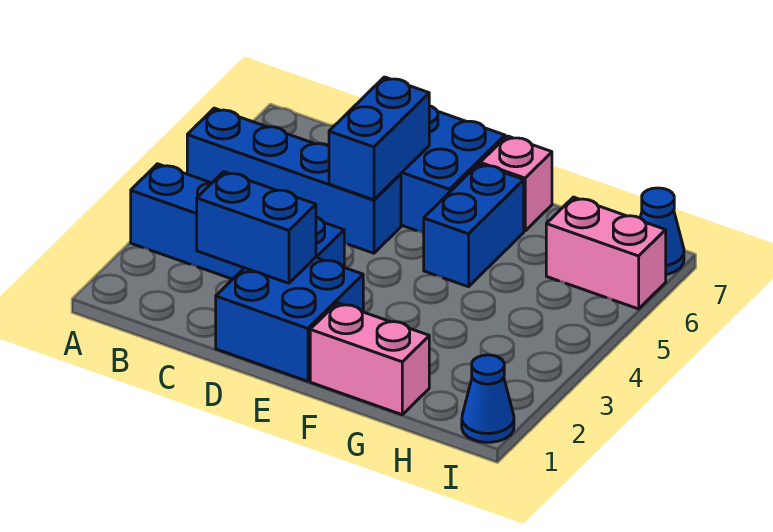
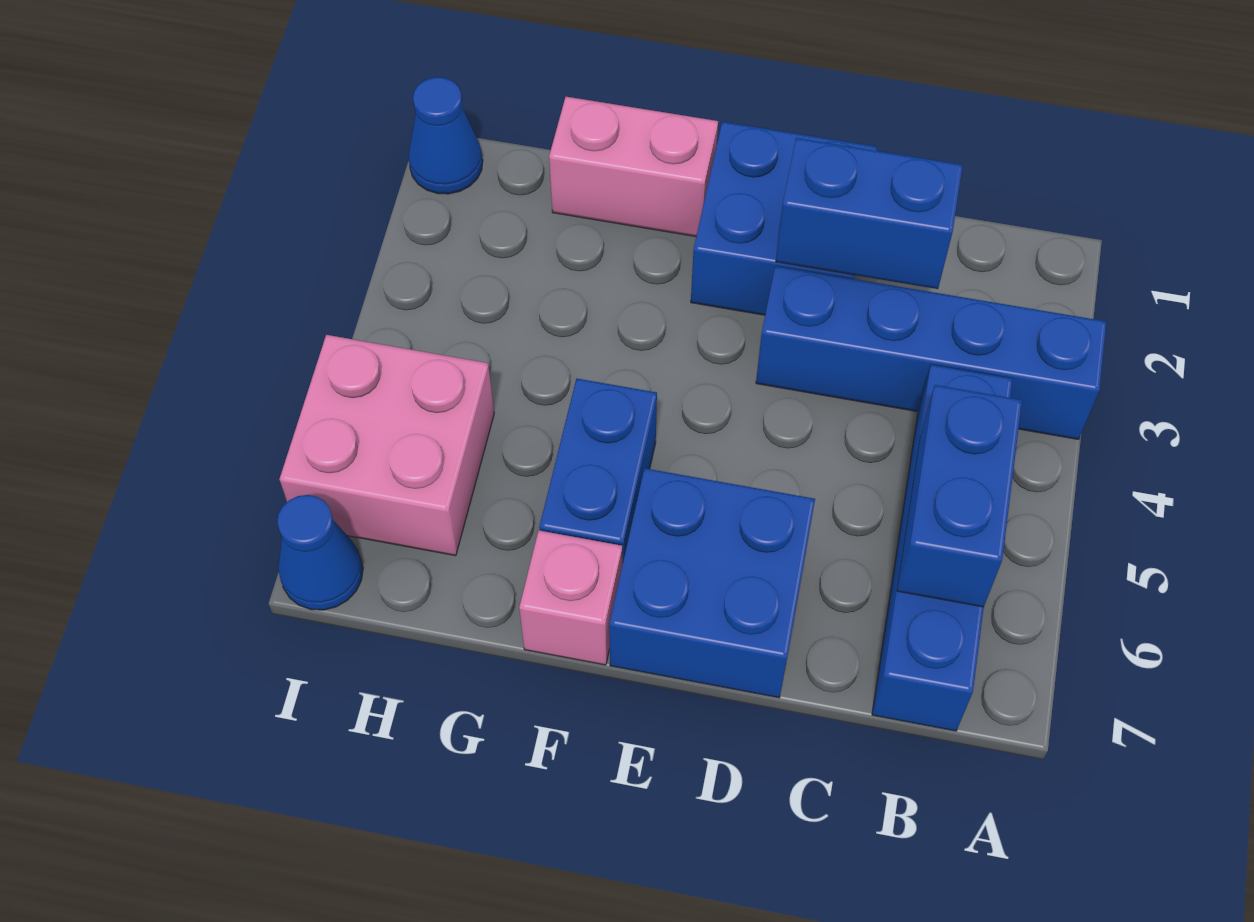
blue 1x4 brick [187,108,401,253] -> blue 1x4 brick turned to [872,365,1013,731]
blue 1x2 brick [329,77,429,200] -> blue 1x2 brick moved to [897,385,1022,607]
pink 1x2 brick [546,197,666,309] -> pink 2x2 brick [280,335,494,556]

